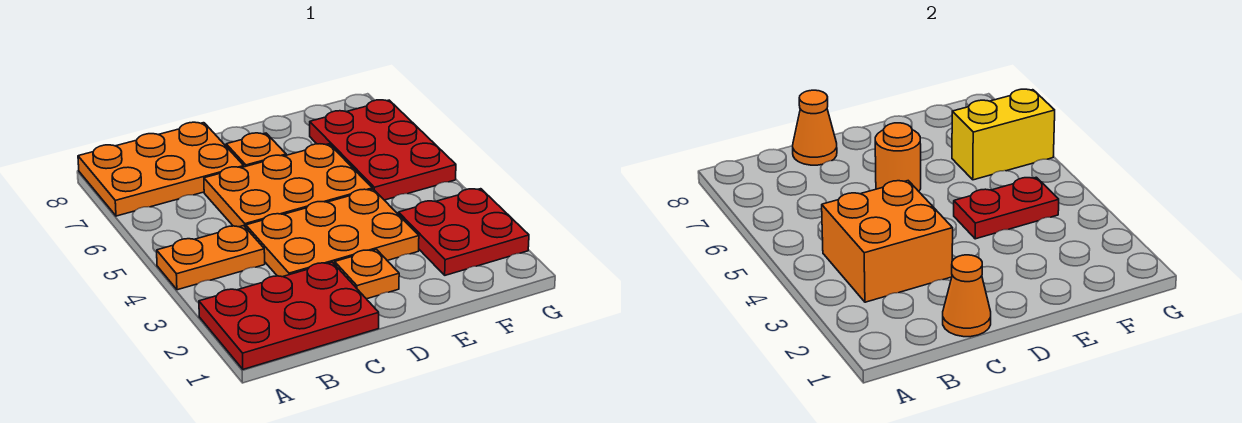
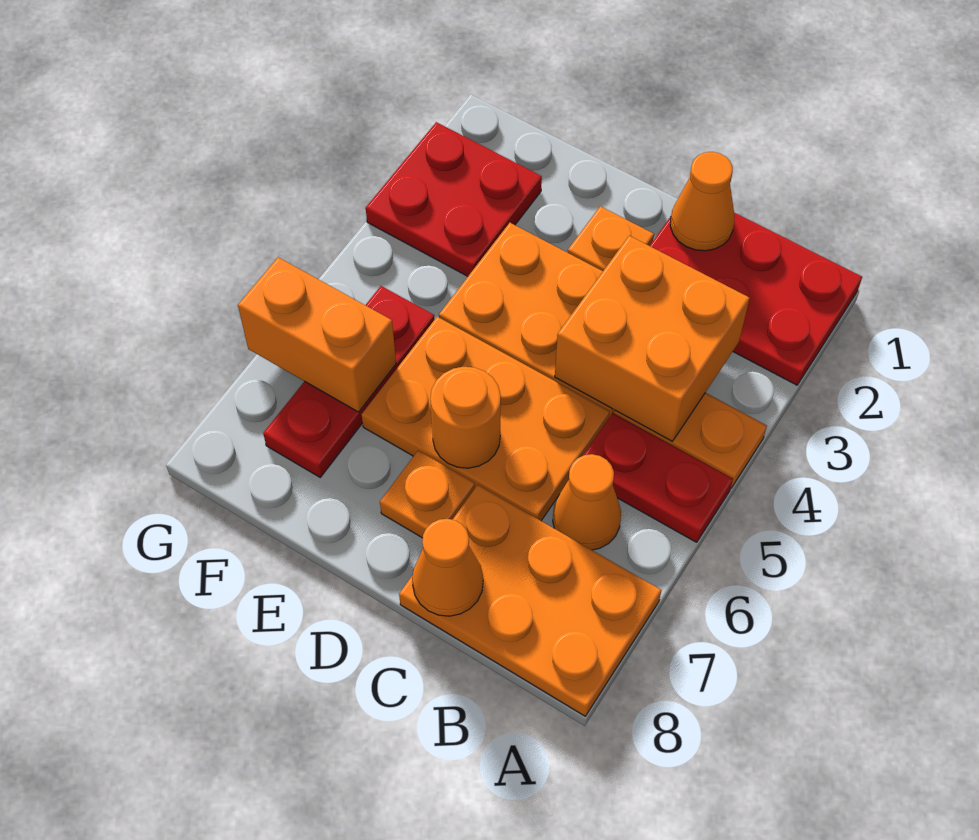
none -> orange 1x1 cone [553,454,621,550]
red 1x2 plate [954,177,1059,239] -> red 1x2 plate moved to [583,413,733,542]
red 2x3 plate [310,100,456,200] -> red 1x3 plate [263,286,435,477]
yellow 1x2 brick [952,89,1055,180] -> orange 1x2 brick [238,257,396,412]

